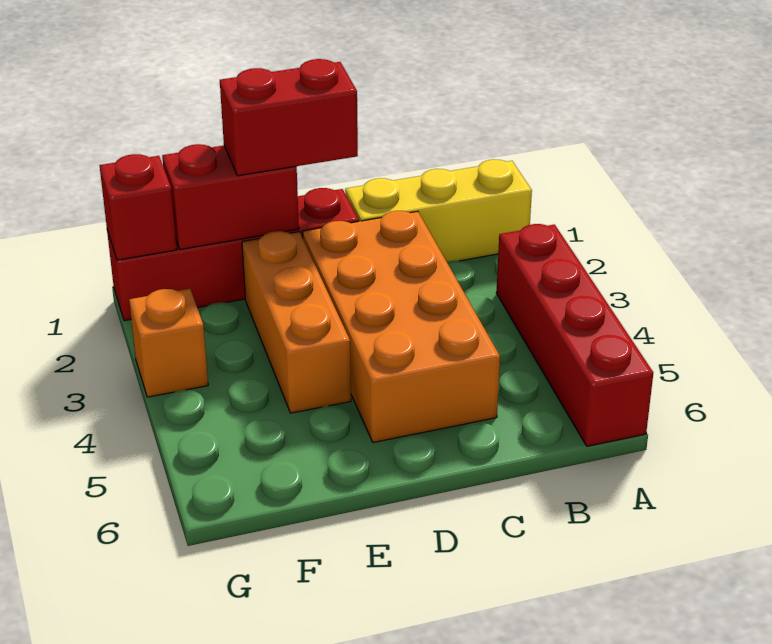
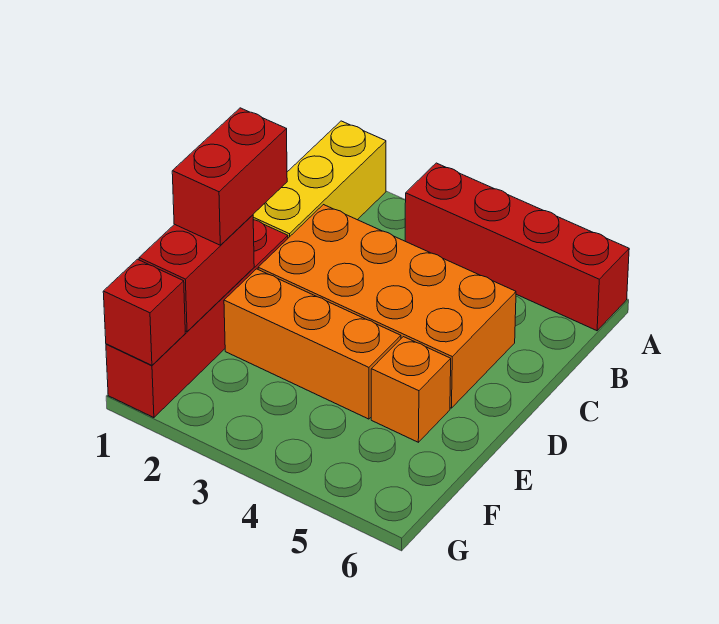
orange 1x1 brick [129,289,208,397] -> orange 1x1 brick moved to [371,337,451,442]

